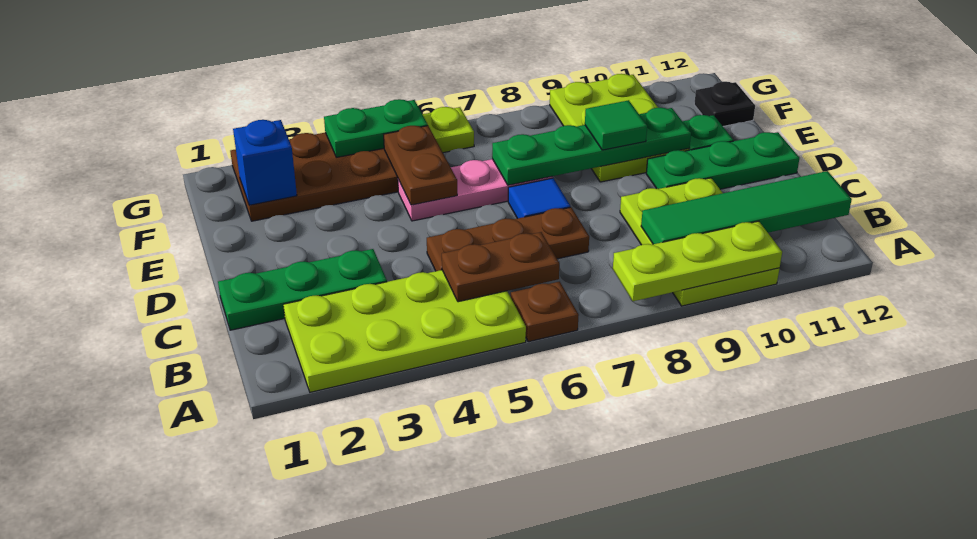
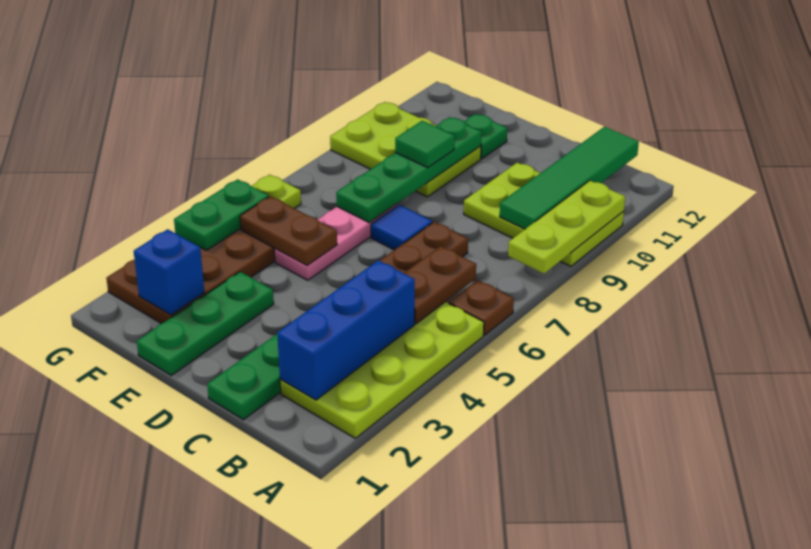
none -> blue 1x3 brick [277,260,415,400]
green 1x3 plate [646,132,799,189] -> green 1x3 plate moved to [137,272,274,375]
black 1x1 plate [694,82,755,126] -> none

